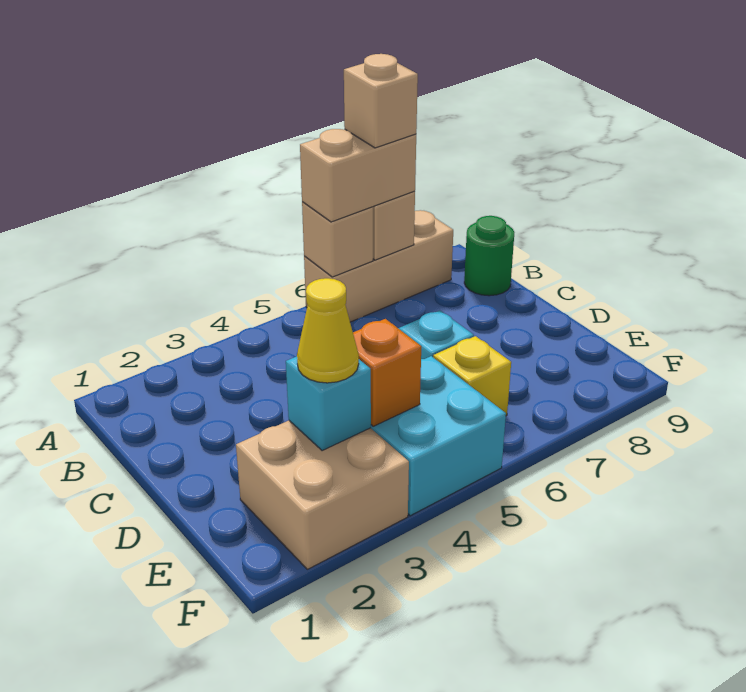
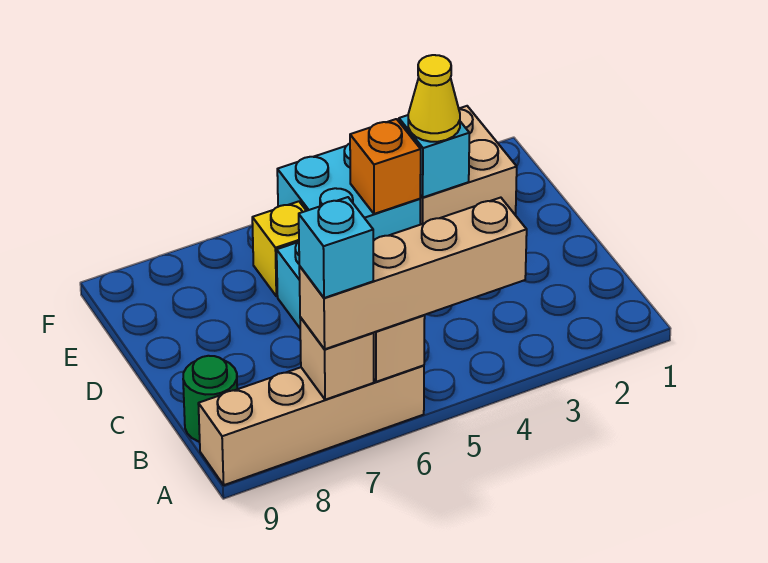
tan 1x3 brick [304,210,453,322] -> tan 1x4 brick [198,365,424,485]
tan 1x2 brick [300,129,416,222] -> tan 1x4 brick [299,198,527,349]
tan 1x1 brick [344,54,418,148] -> cyan 1x1 brick [299,197,373,298]

